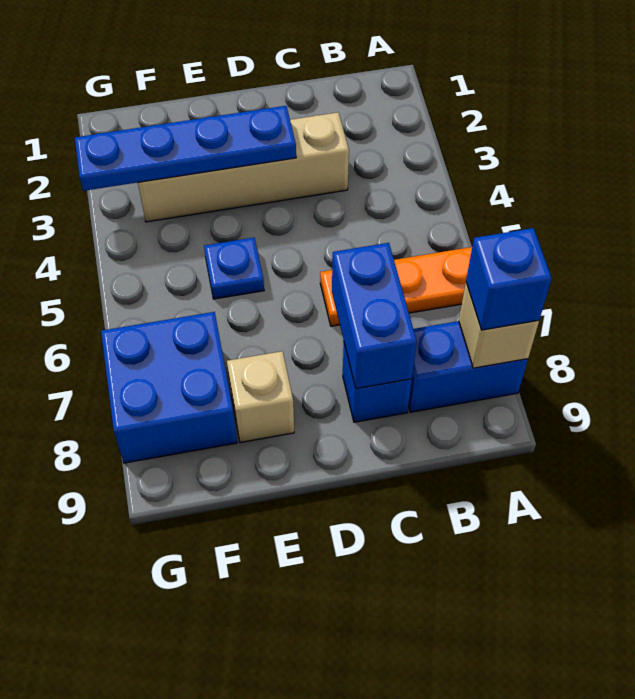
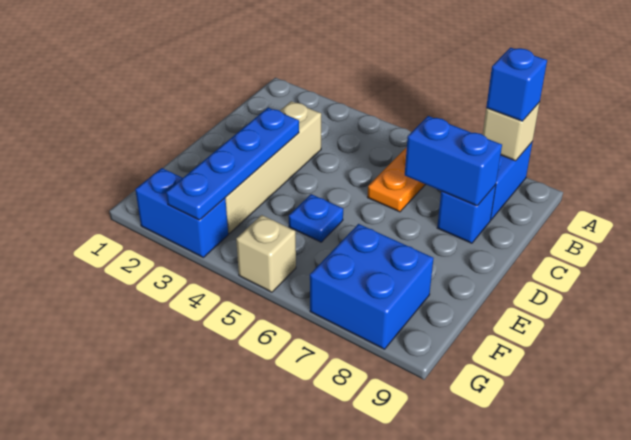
tan 1x1 brick [227,351,294,443] -> tan 1x1 brick moved to [236,215,296,292]
none -> blue 1x2 brick [135,168,228,257]

